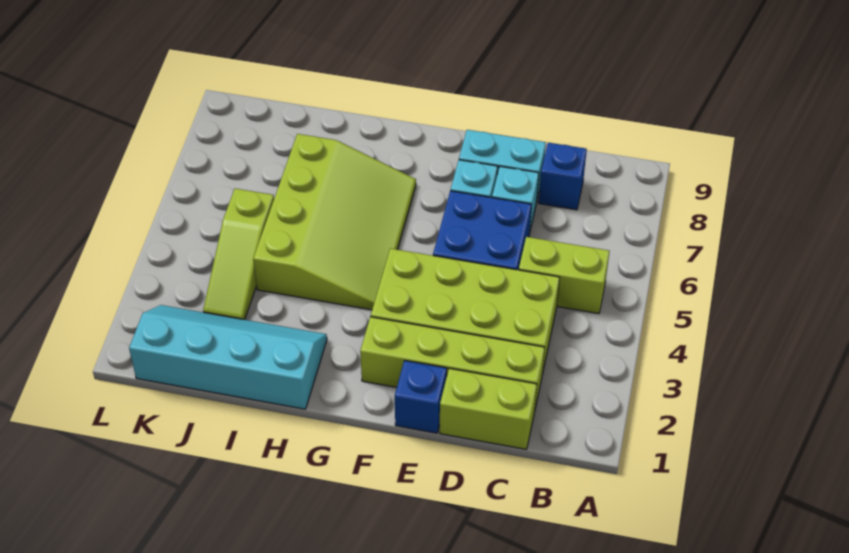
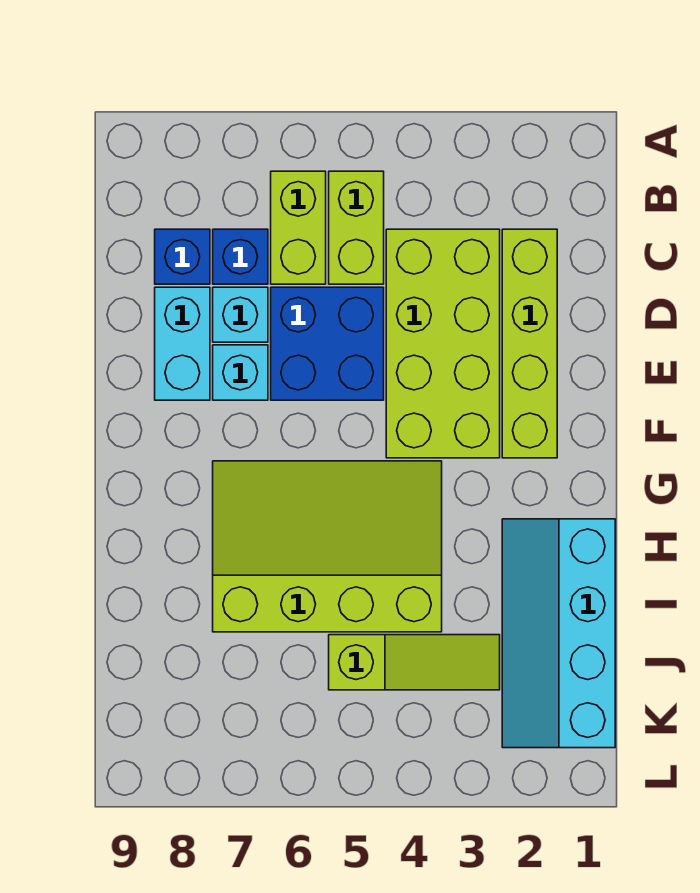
lime 1x2 brick [440,368,537,450] -> lime 1x2 brick moved to [271,171,326,284]
blue 1x1 brick [395,361,447,433] -> blue 1x1 brick moved to [213,229,268,284]

